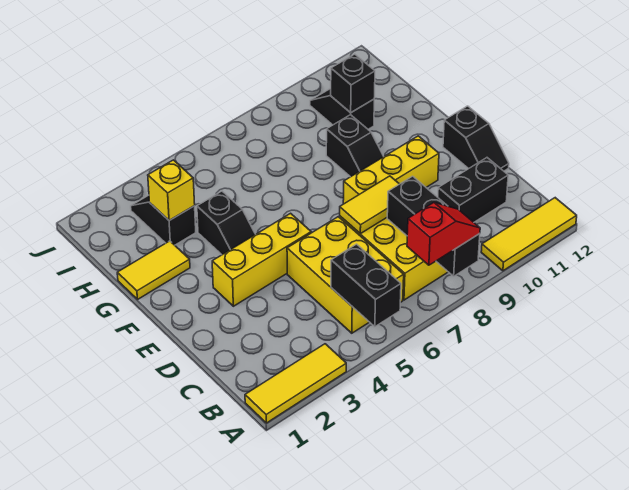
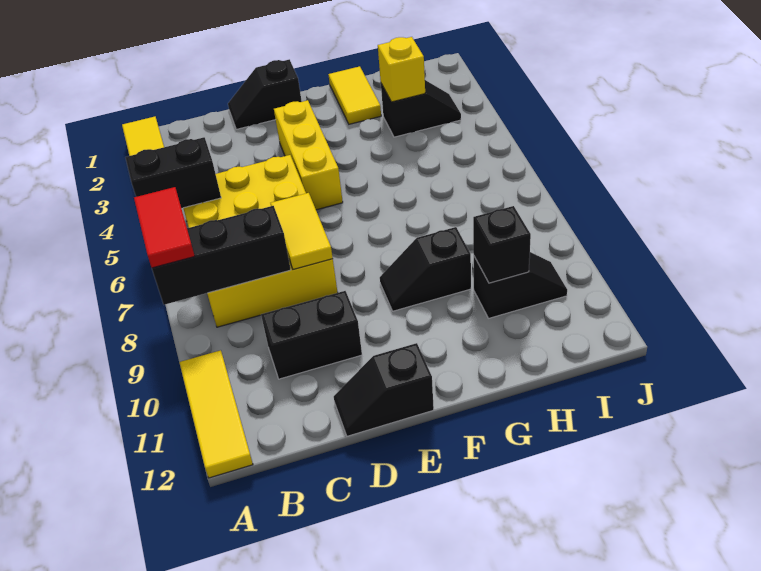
red 1x2 slope [407,203,480,265] -> red 1x2 tile [134,187,195,268]
black 1x2 brick [438,158,508,222] -> black 1x2 brick turned to [261,291,362,379]
yellow 1x3 brick [343,136,439,204] -> none
black 1x2 slope [197,191,255,255] -> black 1x2 slope moved to [228,59,302,129]

